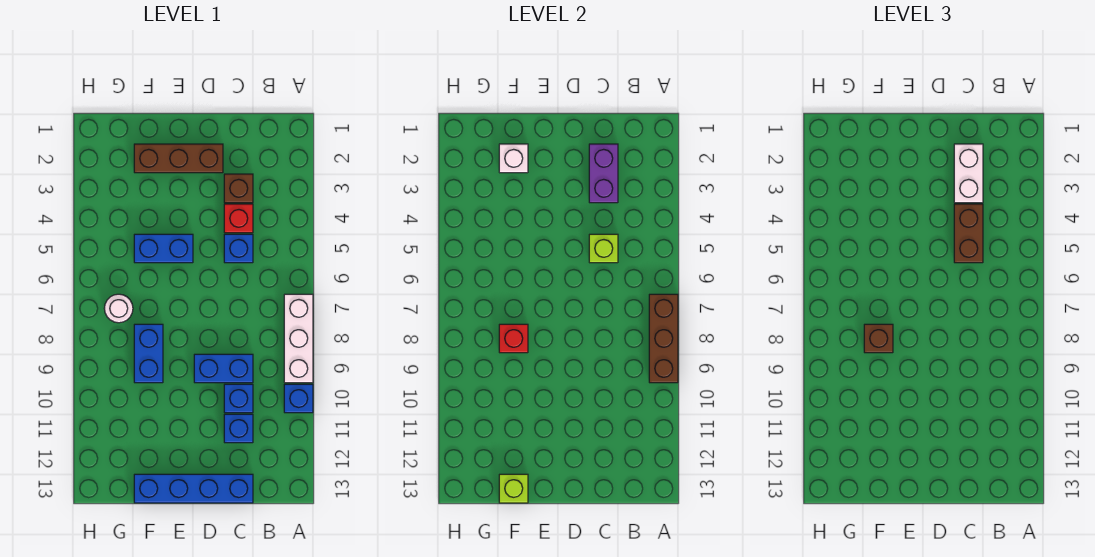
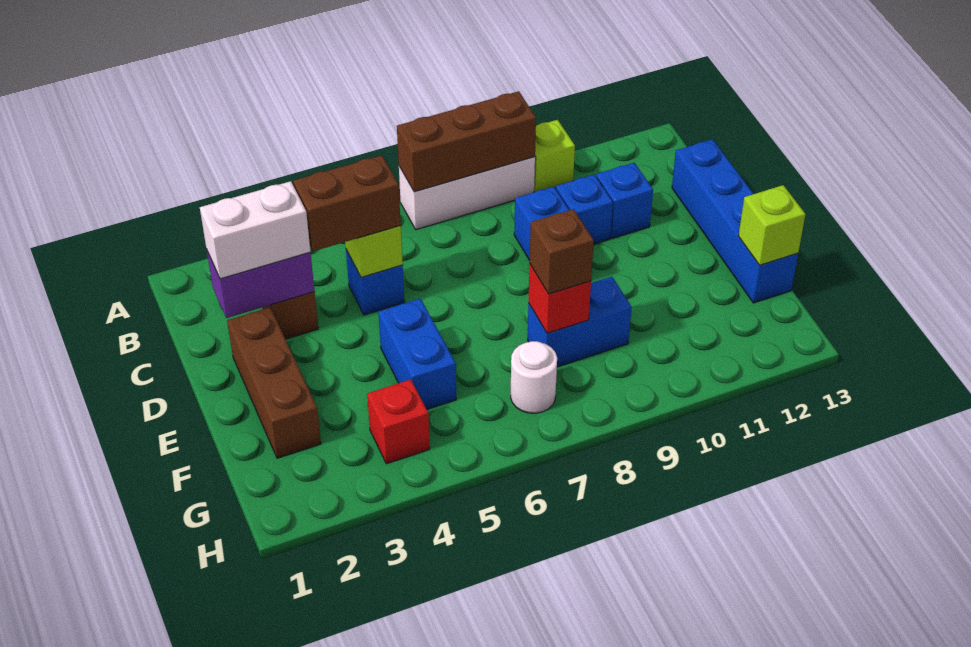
blue 1x1 brick [284,384,313,413] -> lime 1x1 brick [534,120,575,192]
red 1x1 brick [224,204,253,233] -> red 1x1 brick moved to [367,380,430,464]
white 1x1 brick [499,144,528,173] -> none

